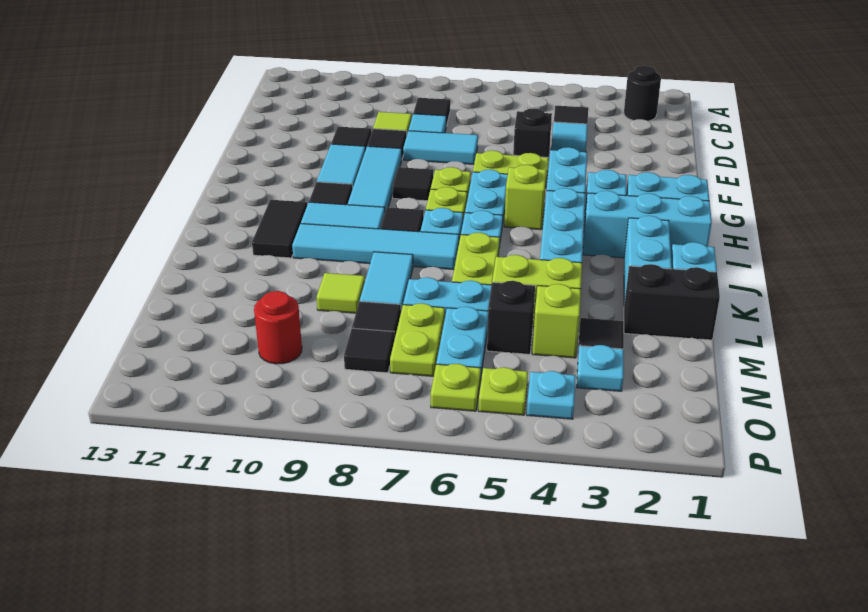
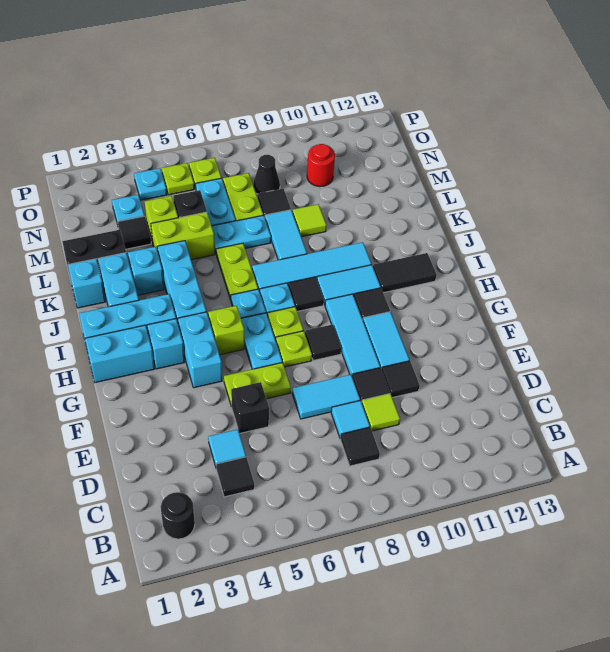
black 1x2 tile [252,200,307,258] -> black 1x2 tile turned to [373,253,437,293]
none -> cyan 1x1 brick [128,247,164,295]
black 1x1 tile [344,328,395,373] -> black 1x1 cone [253,155,280,194]

